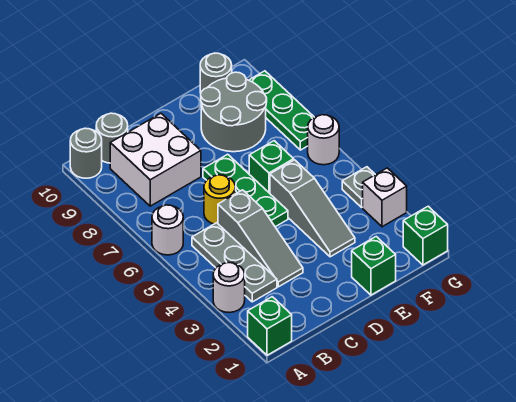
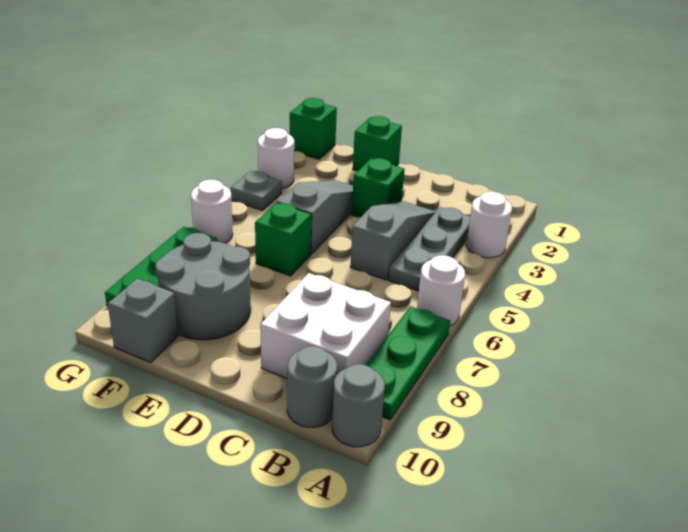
green 1x1 brick [248,297,292,355] -> green 1x1 brick moved to [352,158,405,217]
yellow 1x1 round brick [204,175,235,224] -> none
green 1x3 plate [203,154,288,227] -> green 1x3 plate moved to [366,306,450,420]
grey 1x1 round brick [200,53,232,93] -> grey 1x1 brick [108,279,178,363]
white 1x1 brick [363,168,407,227] -> white 1x1 round brick [258,128,294,188]

